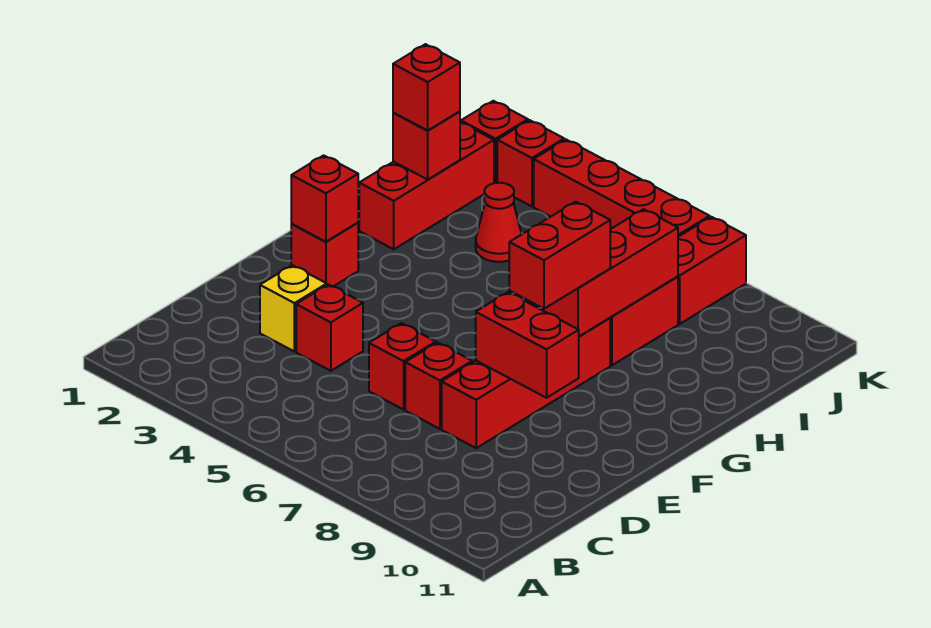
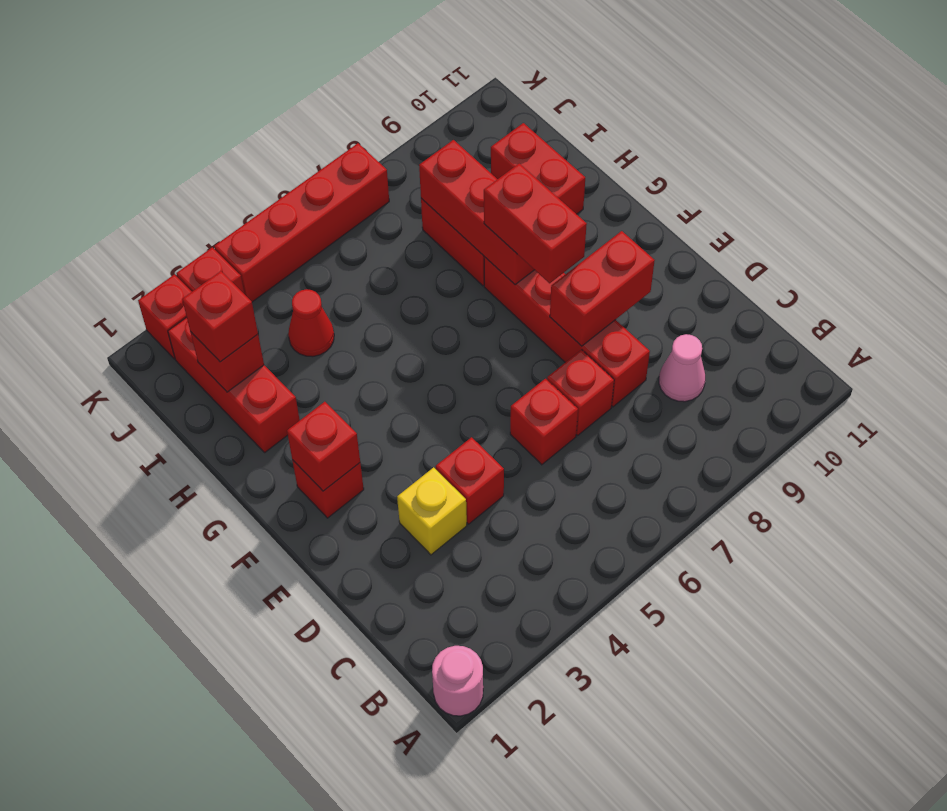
none -> pink 1x1 round brick [432,646,483,716]
none -> pink 1x1 cone [659,334,705,402]
red 1x2 brick [678,217,746,324] -> red 1x2 brick moved to [491,123,585,214]

